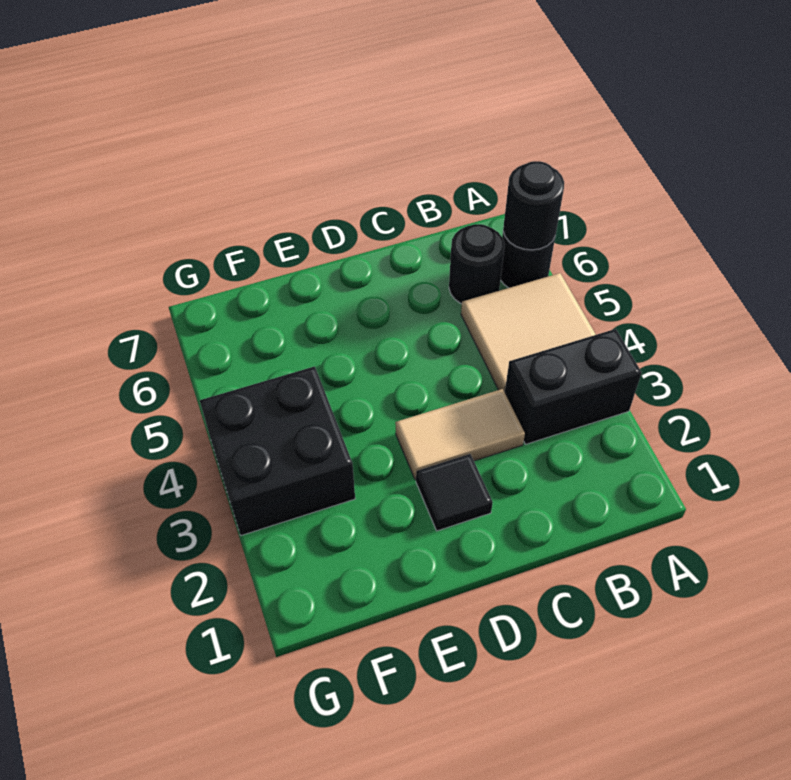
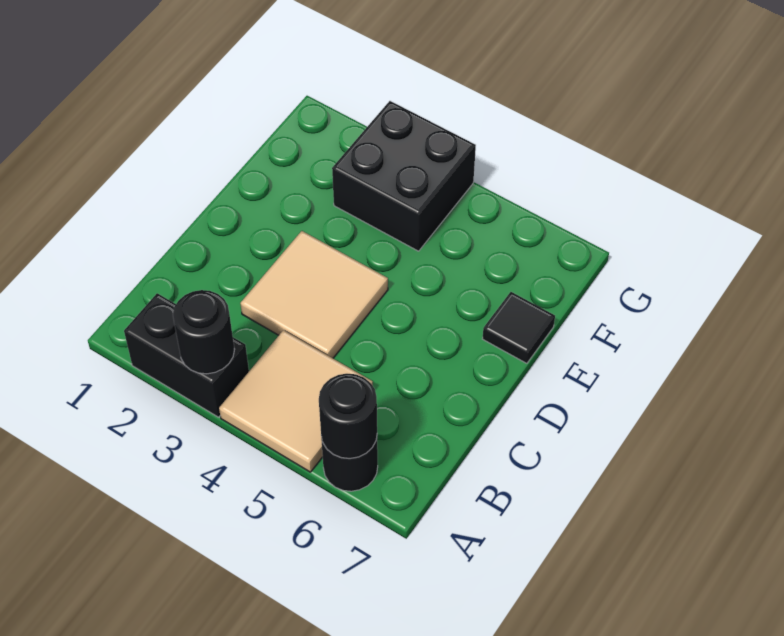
black 1x2 brick [505,329,642,444] -> black 1x2 brick turned to [124,293,249,417]
black 1x1 round brick [449,224,505,304] -> black 1x1 round brick moved to [173,290,235,374]
tan 1x2 tile [395,389,525,480] -> tan 2x2 tile [240,231,388,358]
black 1x1 tile [416,454,493,531] -> black 1x1 tile moved to [483,292,555,363]

